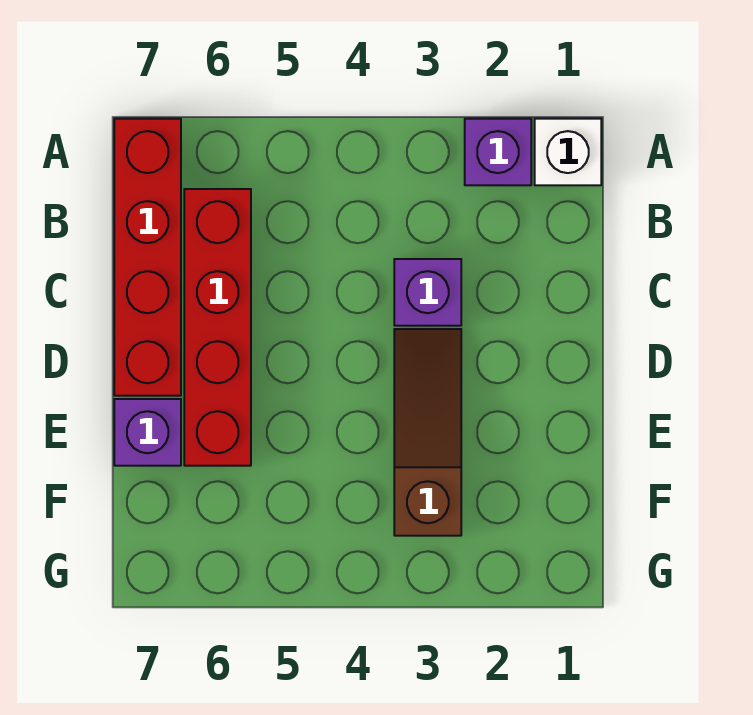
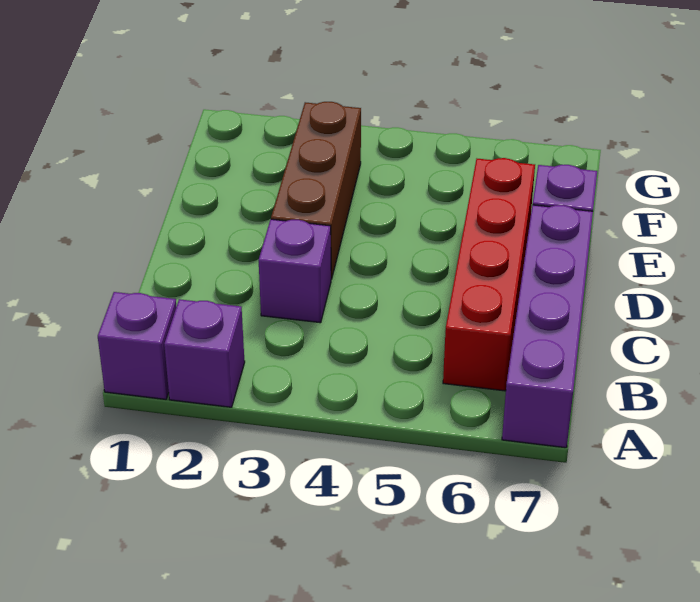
white 1x1 brick [535,119,601,185] -> purple 1x1 brick [98,292,176,399]
red 1x4 brick [114,119,181,396] -> purple 1x4 brick [502,205,593,448]
brown 1x3 slope [394,329,461,536] -> brown 1x3 brick [271,102,361,279]

